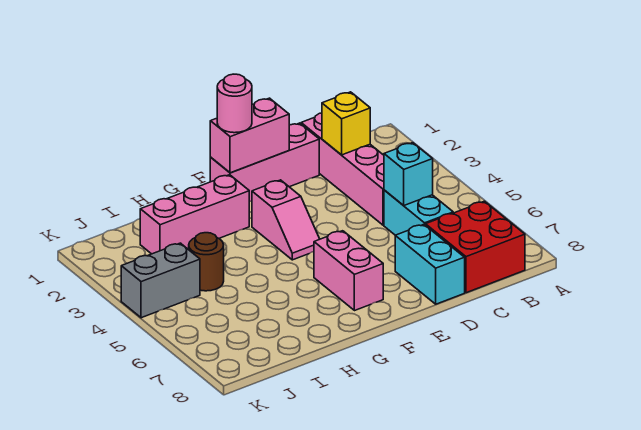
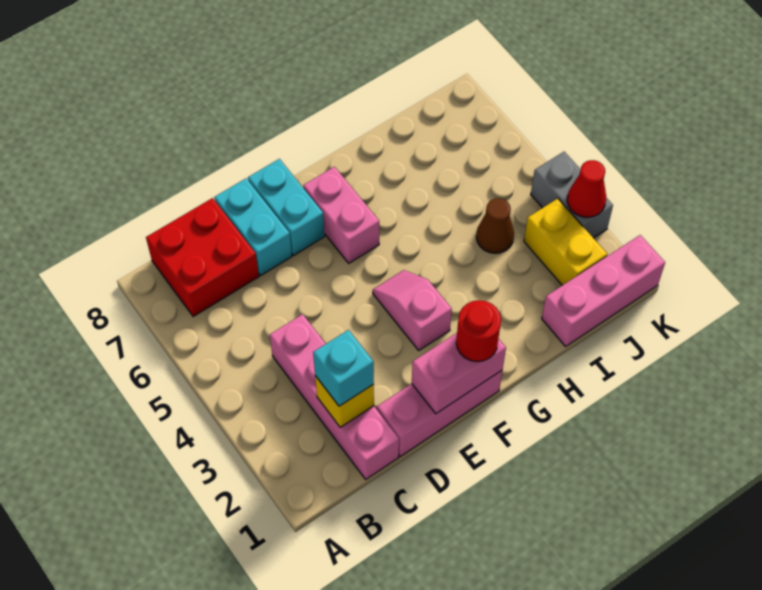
cyan 1x2 brick [384,190,453,235] -> cyan 1x2 brick moved to [248,159,325,255]
cyan 1x1 brick [384,143,433,205] -> cyan 1x1 brick moved to [313,330,374,406]
pink 1x1 round brick [217,74,252,133] -> red 1x1 round brick [456,300,501,362]
pink 1x3 brick [140,175,249,254] -> pink 1x3 brick moved to [542,235,665,346]
brown 1x1 round brick [189,233,224,291] -> brown 1x1 cone [476,198,514,253]
none -> yellow 1x2 brick [524,199,607,285]
grey 1x2 brick [121,243,200,318] -> grey 1x2 brick turned to [531,152,613,238]
none -> red 1x1 cone [567,160,606,217]

